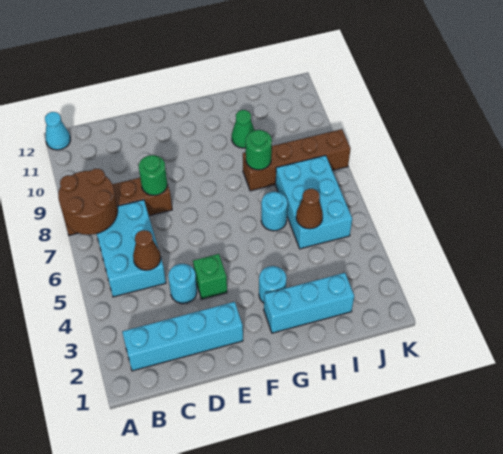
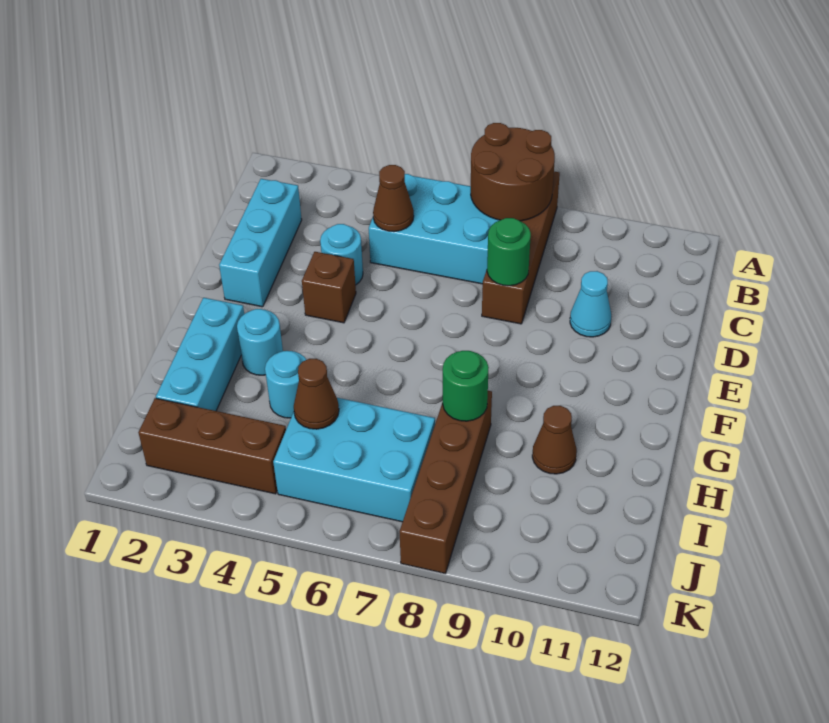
cyan 1x1 cone [45,112,70,150] -> cyan 1x1 cone moved to [570,271,611,337]
cyan 1x4 brick [122,302,243,371] -> cyan 1x3 brick [219,179,302,307]
green 1x1 brick [193,254,227,299] -> brown 1x1 brick [302,252,356,323]
cyan 1x1 round brick [261,192,288,231] -> cyan 1x1 round brick moved to [265,351,306,418]
green 1x1 cone [232,110,254,148] -> brown 1x1 cone [532,406,577,474]
none -> brown 1x3 brick [138,398,286,494]

